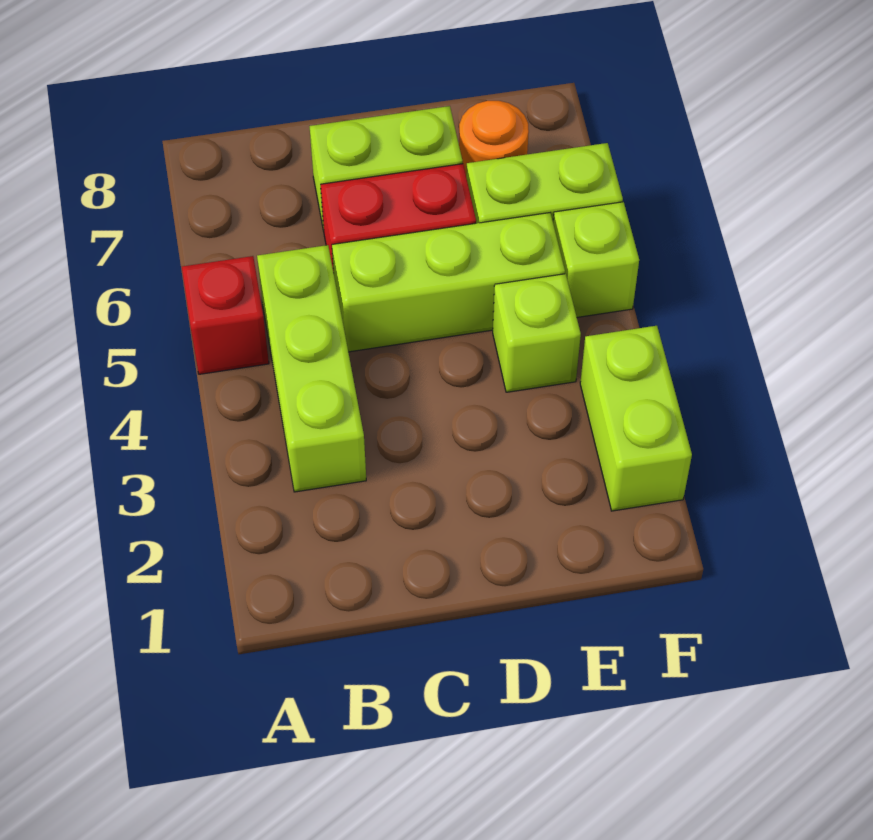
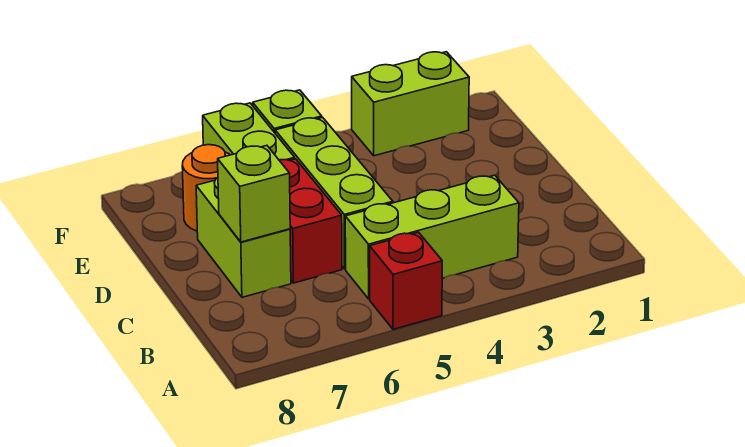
lime 1x1 brick [493,274,581,392] -> lime 1x1 brick moved to [218,146,290,242]

